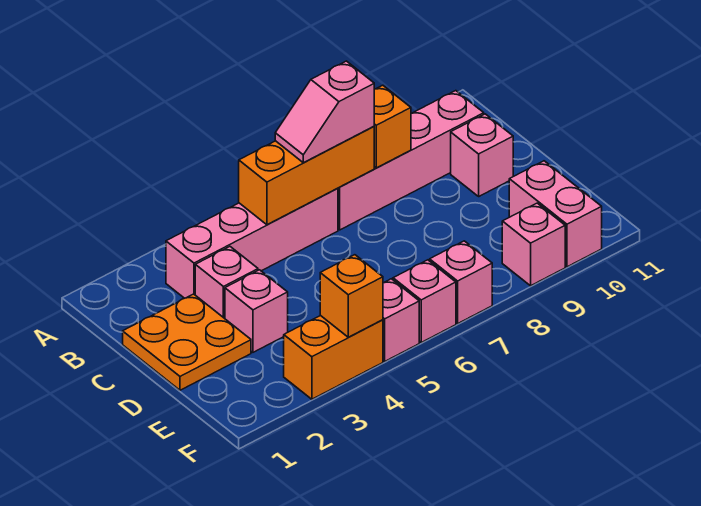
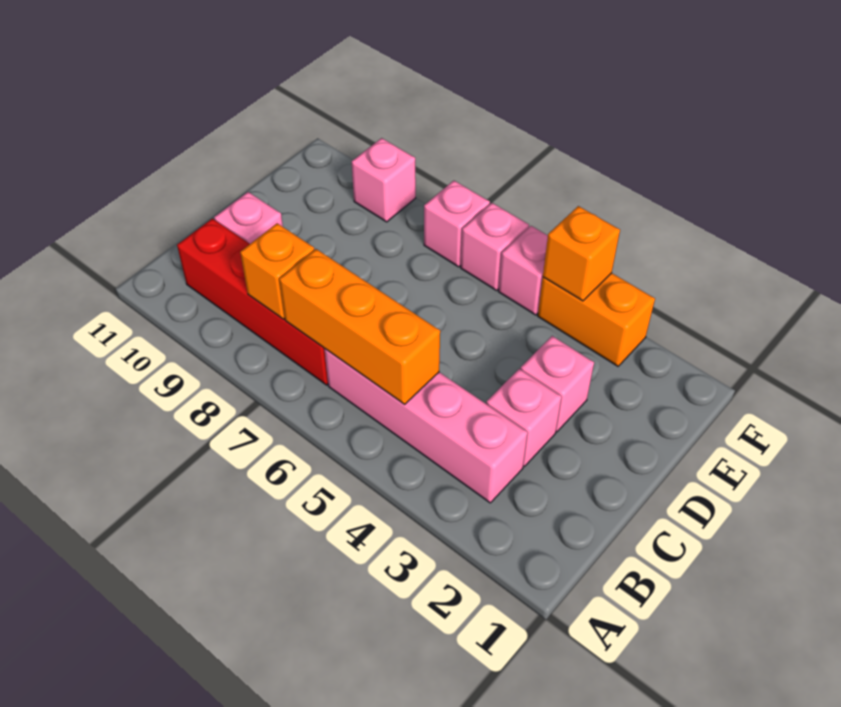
pink 1x2 slope [275,61,374,163] -> none
pink 1x4 brick [338,91,484,230] -> red 1x4 brick [177,218,328,385]
orange 2x2 plate [123,294,251,390] -> none
pink 1x2 brick [509,161,602,267] -> none

